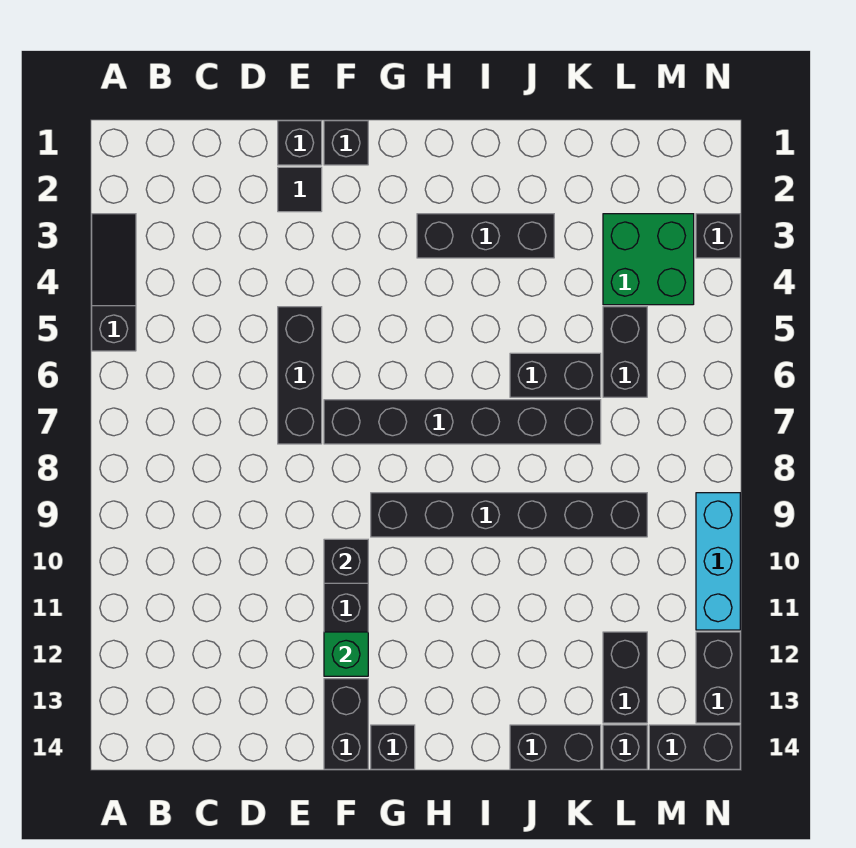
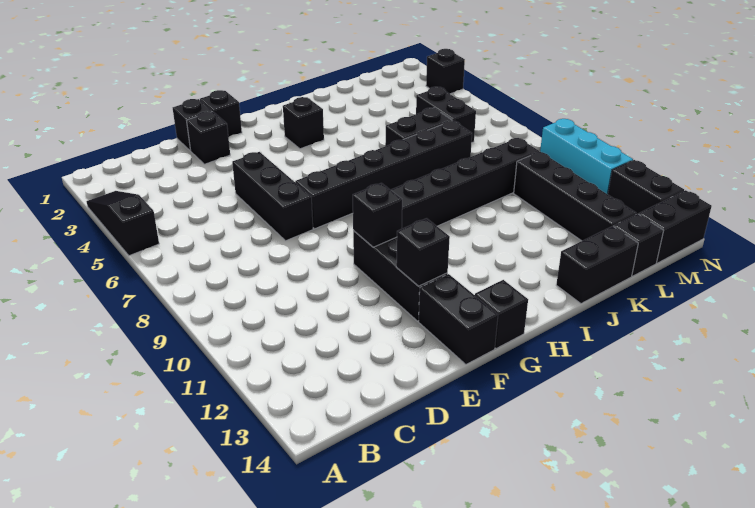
black 1x1 tile [278,167,322,212] -> black 1x1 brick [187,111,230,164]
green 1x1 brick [324,632,368,676] -> black 1x1 brick [396,218,450,286]
black 1x3 brick [417,214,554,258] -> black 1x1 brick [283,97,324,149]
green 2x2 brick [603,214,694,305] -> none
black 1x2 brick [603,632,647,723] -> black 1x4 brick [514,152,636,241]

